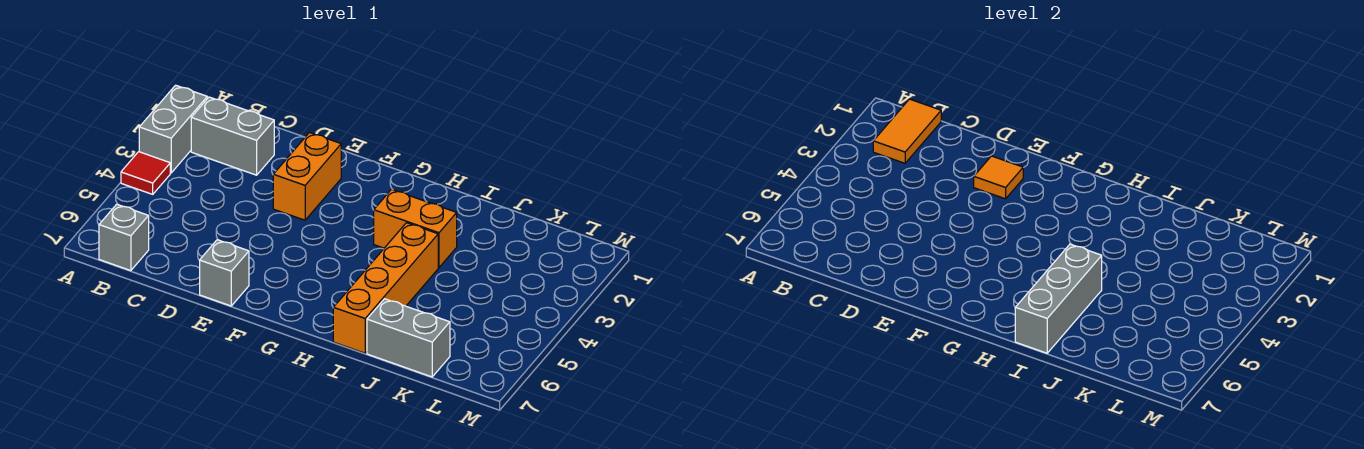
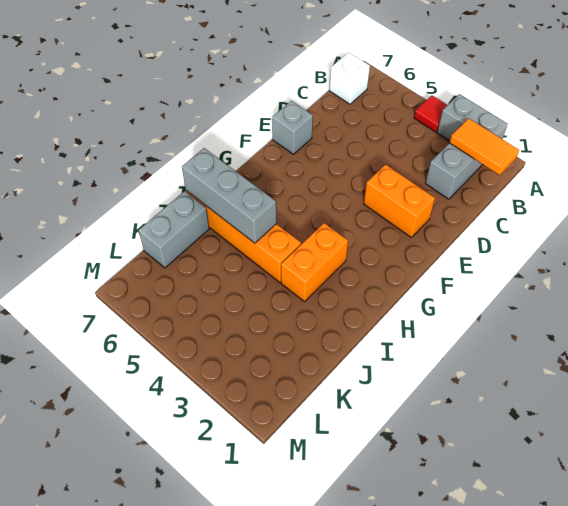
grey 1x1 brick [99,204,149,271] -> white 1x1 brick [329,52,370,104]
orange 1x1 tile [974,156,1023,199] -> none

